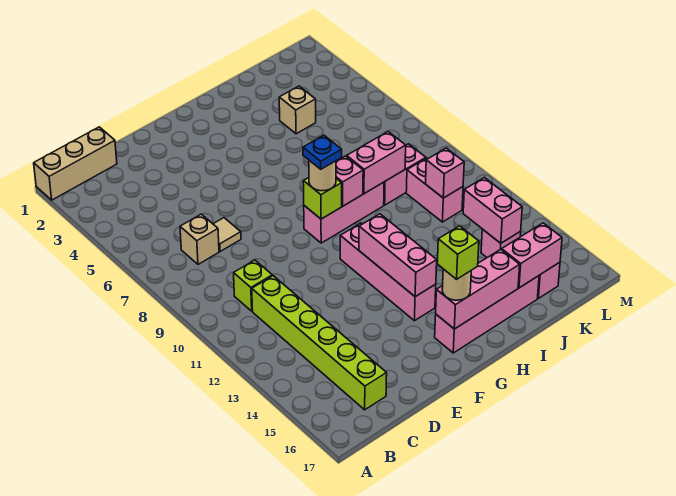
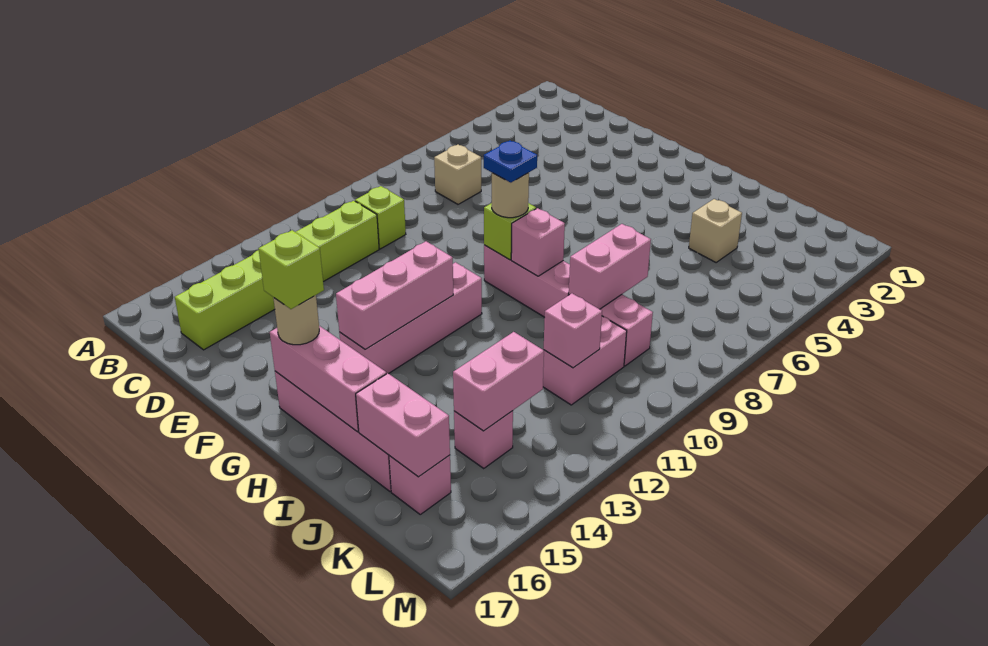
tan 1x3 brick [34,127,117,200] -> none
tan 1x1 tile [213,218,241,251] -> none
pink 1x2 brick [347,132,406,194] -> pink 1x2 brick turned to [569,224,651,309]

